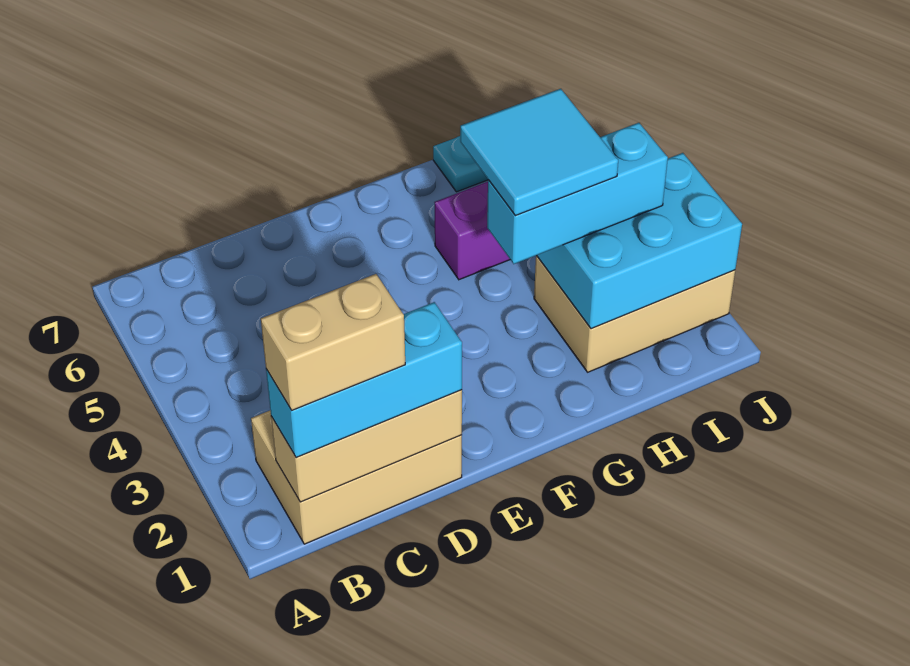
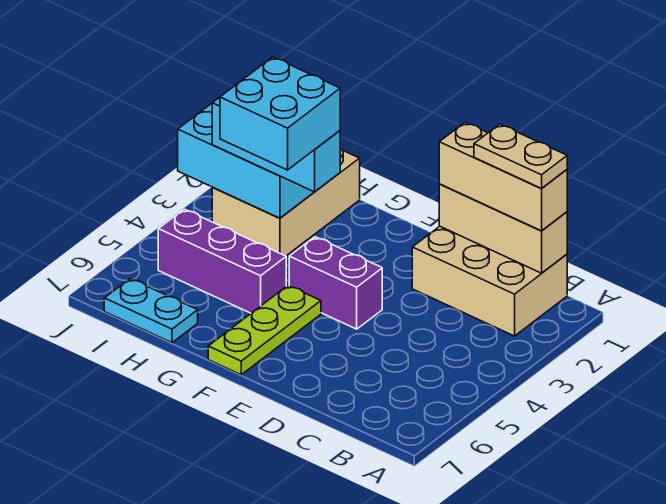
cyan 1x3 brick [266,302,462,458] -> tan 1x3 brick [439,122,567,231]
tan 1x2 brick [261,274,405,410] -> tan 1x2 plate [474,124,567,188]
none -> purple 1x2 brick [289,237,382,329]
none -> lime 1x3 plate [208,286,321,375]
cyan 2x2 tile [460,89,618,216] -> cyan 2x2 brick [220,57,340,170]
tan 2x3 brick [534,256,735,372] -> tan 2x3 brick turned to [212,148,360,256]

